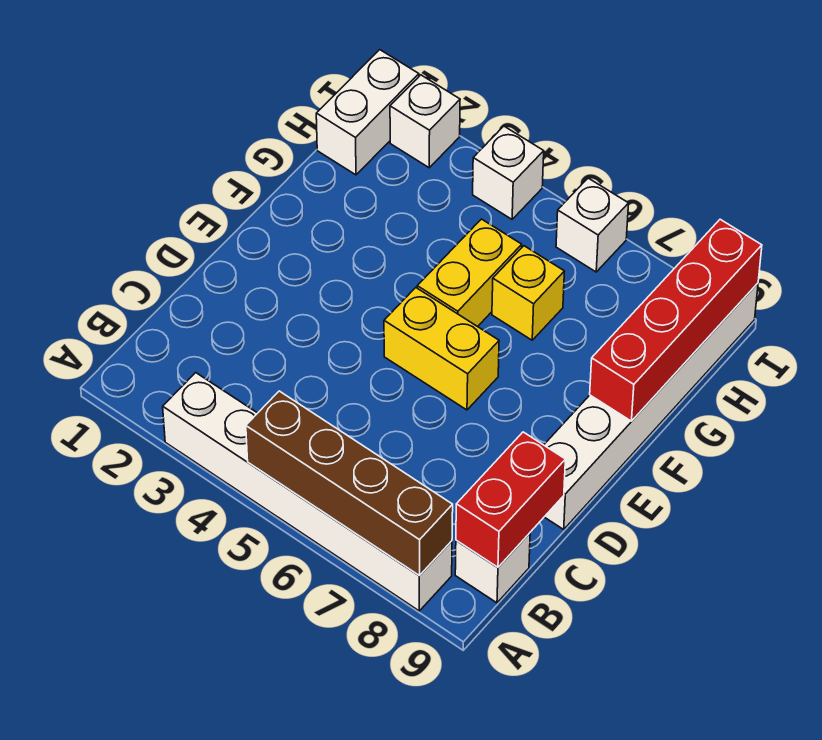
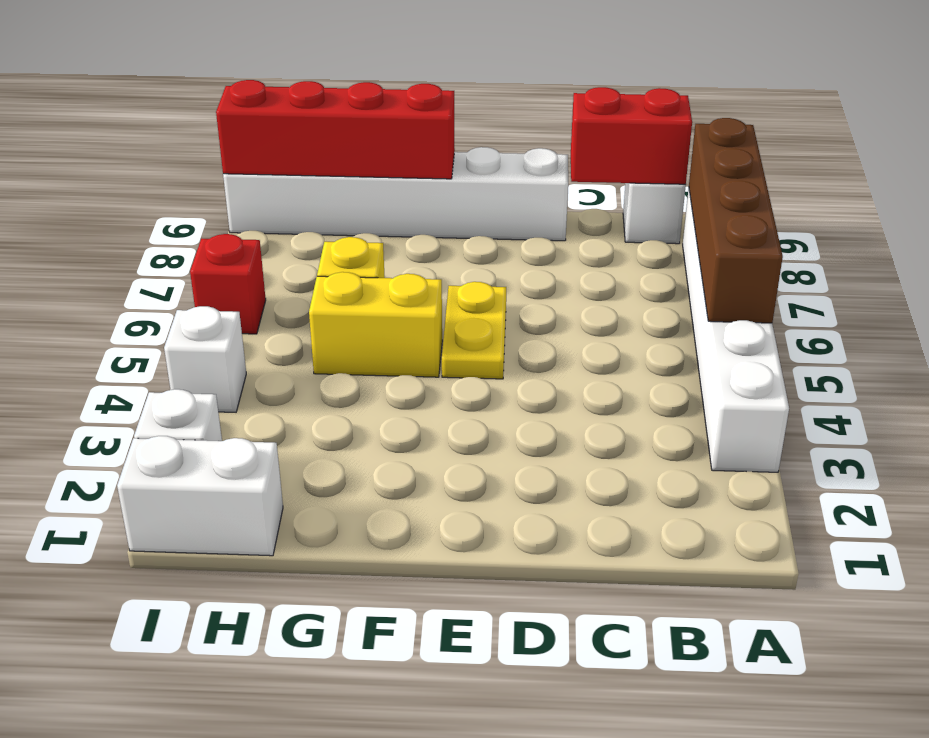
yellow 1x2 brick [384,288,499,410] -> yellow 1x2 plate [442,282,506,379]
white 1x1 brick [556,178,629,272] -> red 1x1 brick [190,234,266,334]

